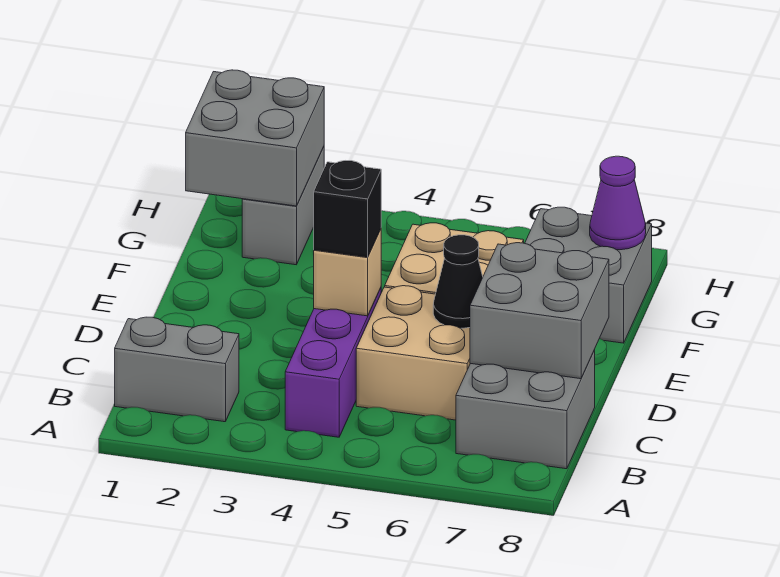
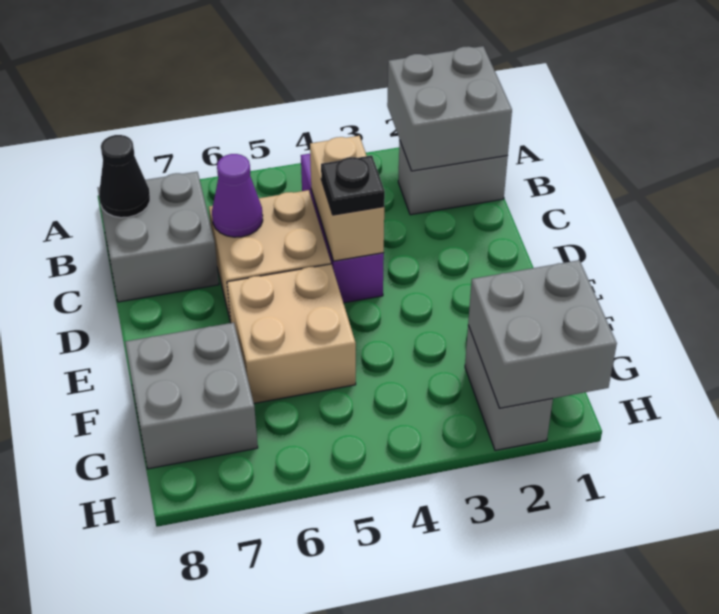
grey 2x2 brick [470,243,609,379] -> grey 2x2 brick moved to [387,46,512,171]
tan 1x1 brick [314,229,381,316] -> tan 1x2 brick [310,136,384,261]
black 1x1 brick [314,161,381,257] -> black 1x1 plate [321,155,385,215]
black 1x1 cone [433,235,483,328] -> black 1x1 cone moved to [99,135,150,218]
purple 1x1 cone [590,156,646,250] -> purple 1x1 cone moved to [212,154,263,237]

